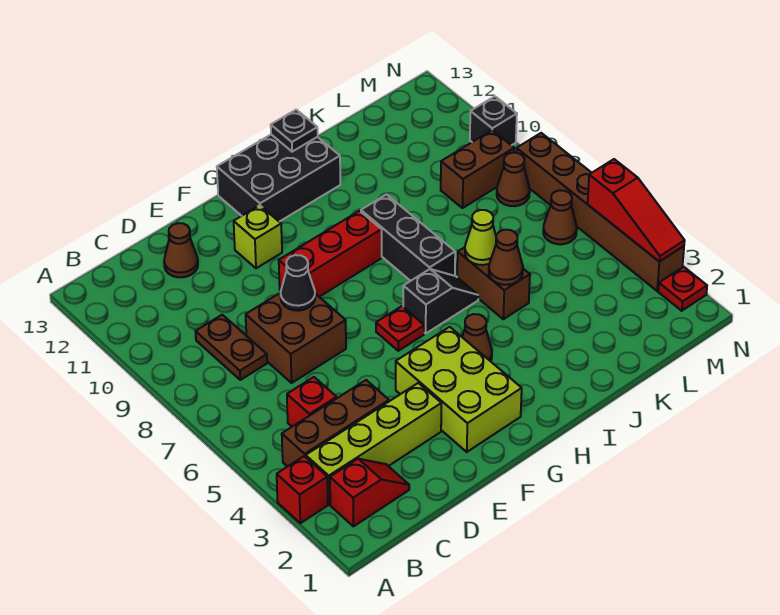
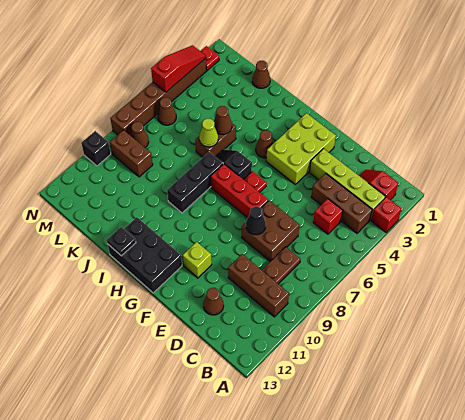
none -> brown 1x3 brick [228,254,289,317]
red 1x3 brick [279,211,382,297] -> red 1x3 brick moved to [211,164,268,218]
none -> brown 1x1 cone [252,61,270,88]

